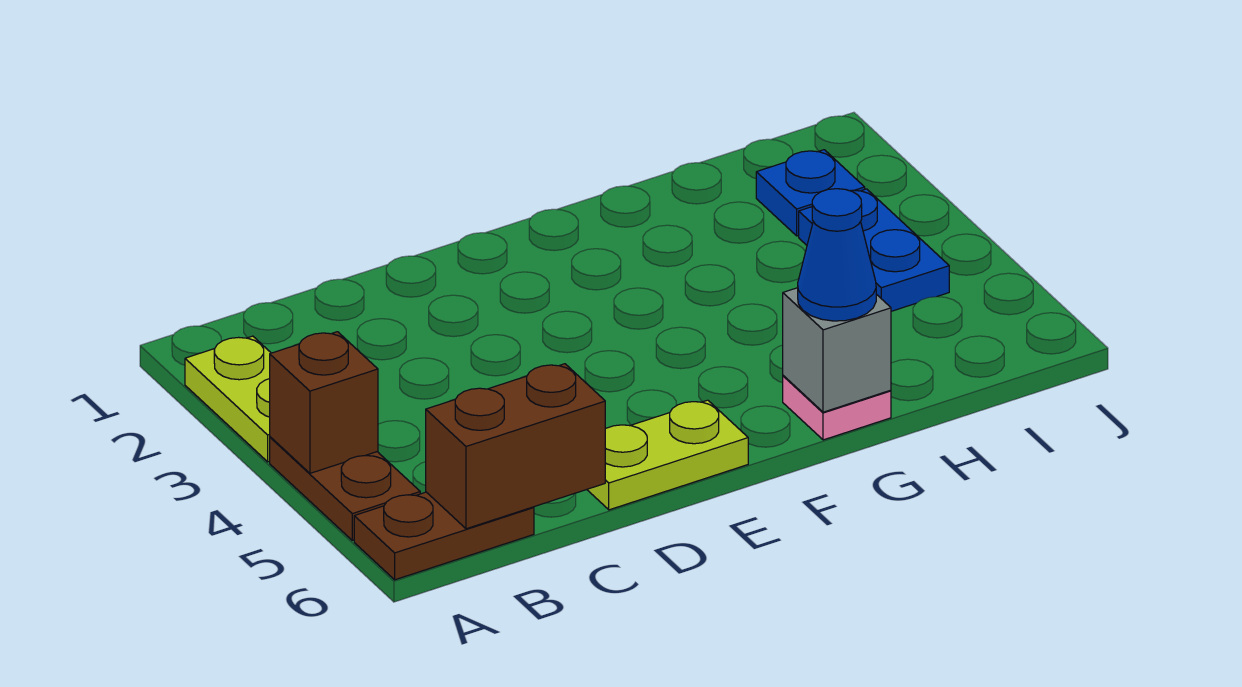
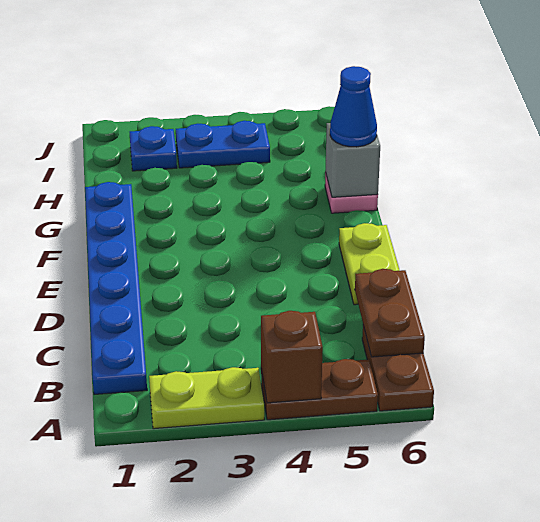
none -> blue 1x6 plate [85,182,147,394]
brown 1x2 brick [426,364,605,529] -> brown 1x2 plate [355,269,425,357]

